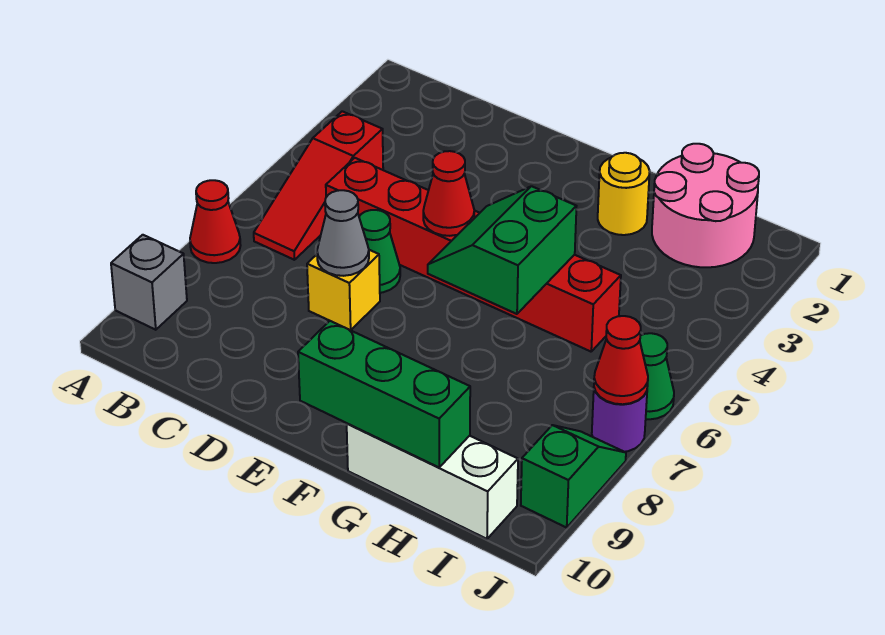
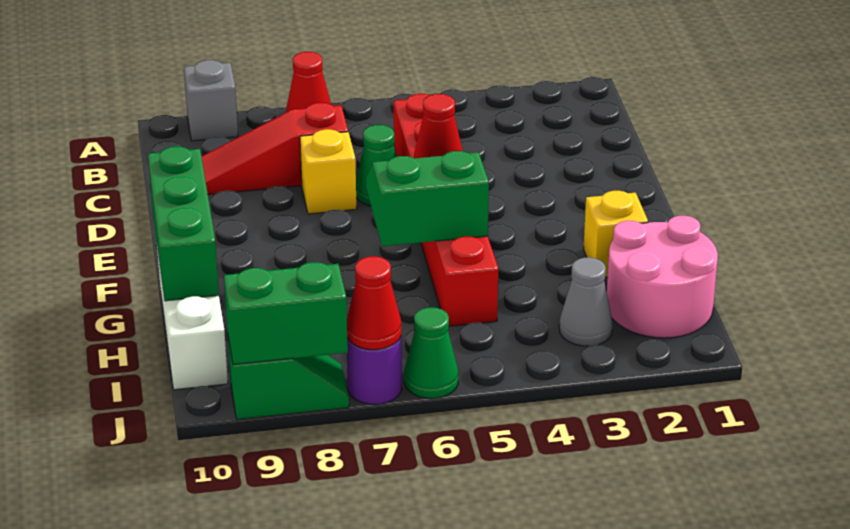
red 1x3 slope [254,111,383,260] -> red 1x3 slope moved to [201,103,348,194]
grey 1x1 cone [317,190,369,276] -> grey 1x1 cone moved to [559,257,612,346]
yellow 1x1 round brick [598,153,650,235] -> yellow 1x1 brick [584,191,648,277]
none -> green 1x2 brick [224,262,348,365]

